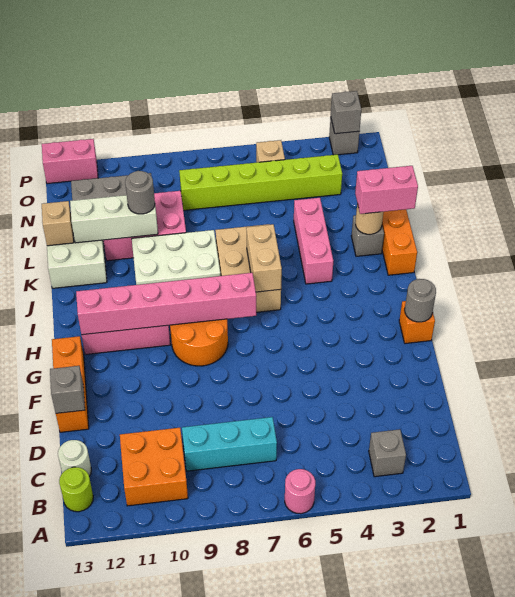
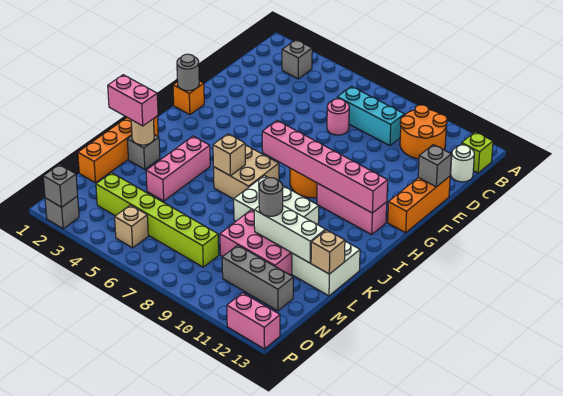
pink 1x1 round brick [285,469,315,514] -> pink 1x1 round brick moved to [327,99,349,135]
orange 2x2 brick [120,428,188,506] -> orange 2x2 round brick [400,105,447,159]
lime 1x1 round brick [59,467,93,512] -> lime 1x1 brick [462,132,493,173]
tan 2x3 brick [215,224,281,312] -> tan 2x2 brick [213,145,279,199]
tan 1x2 brick [246,224,282,292] -> tan 1x1 brick [213,134,245,176]

